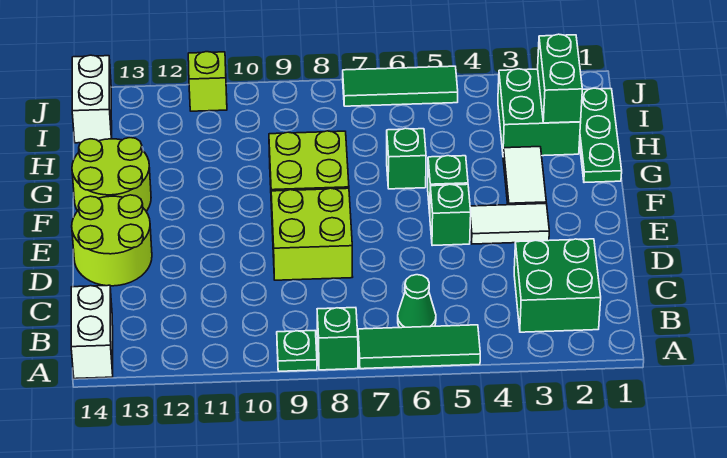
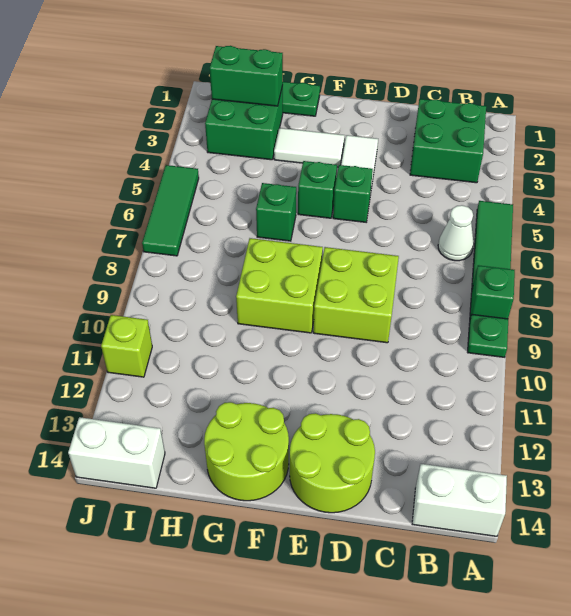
green 1x1 cone [398,275,436,328] -> white 1x1 cone [438,205,474,261]

